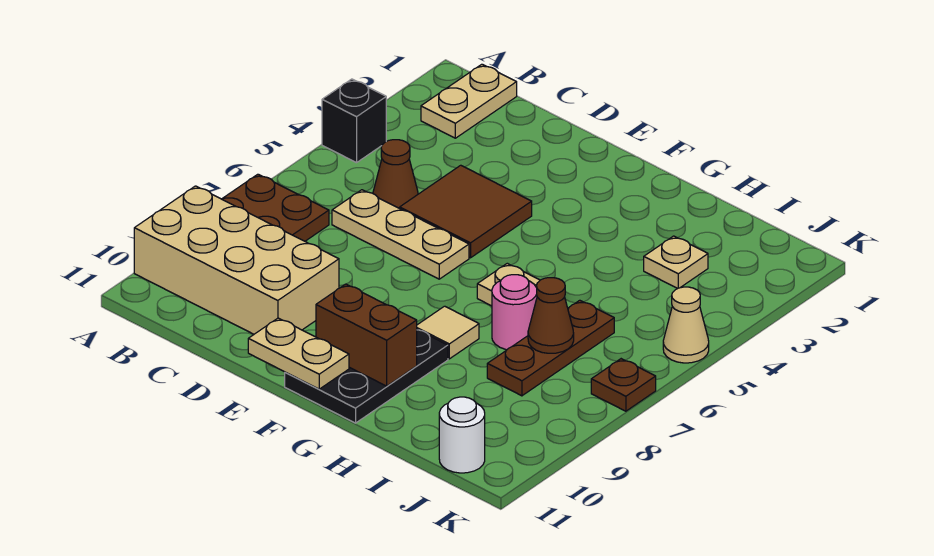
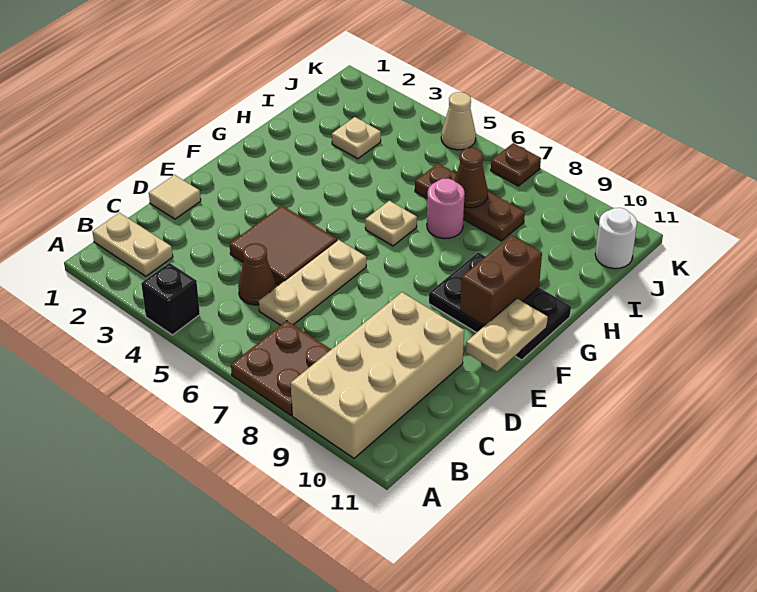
tan 1x1 tile [417,306,479,359] -> tan 1x1 tile moved to [149,175,201,219]

